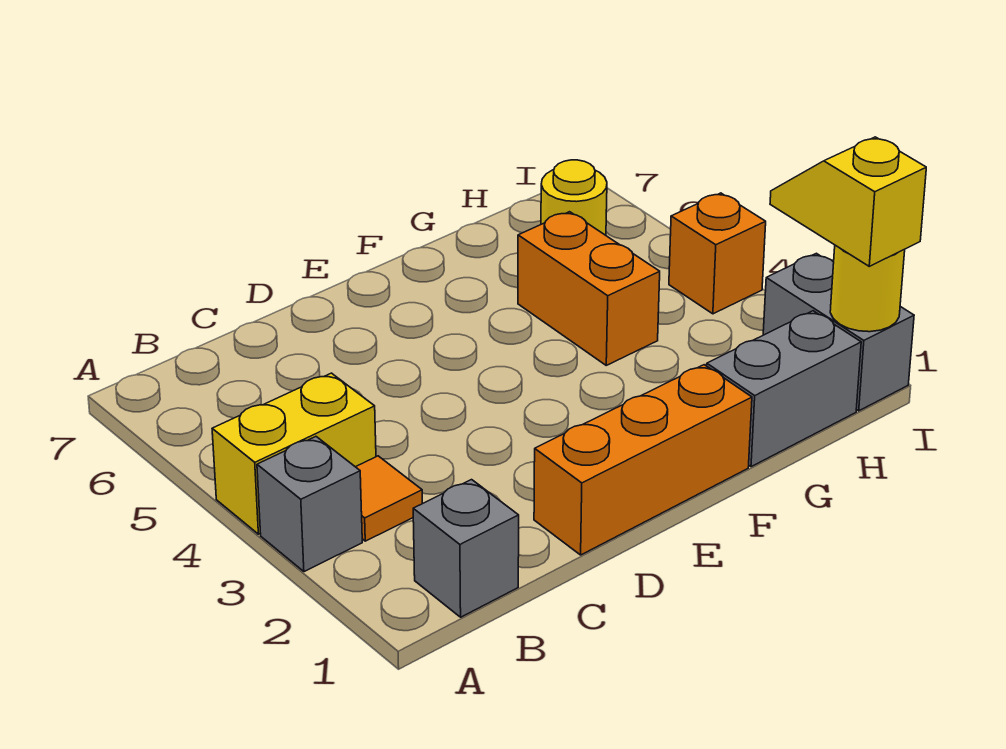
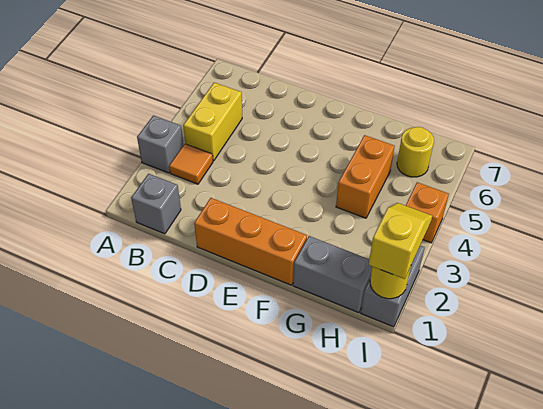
yellow 1x2 brick [212,373,376,534] -> yellow 1x2 brick turned to [183,83,242,161]

